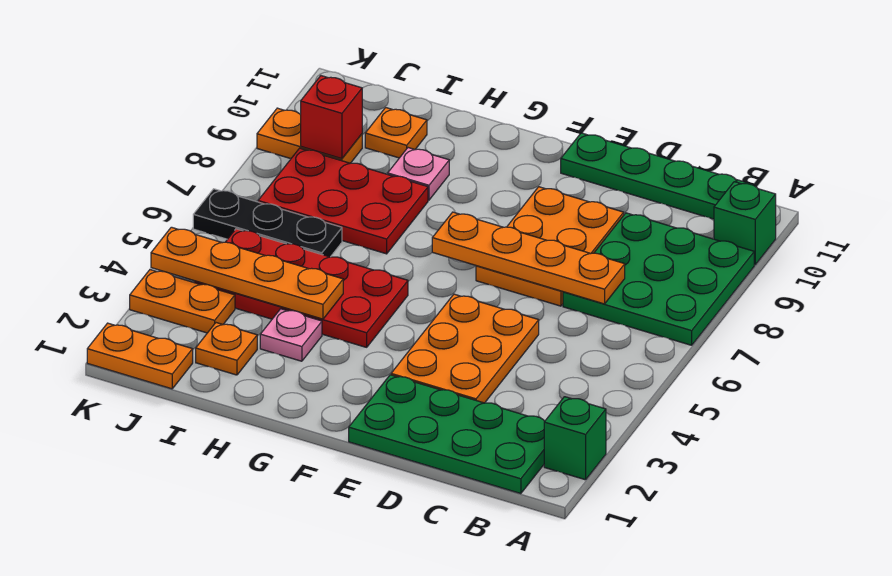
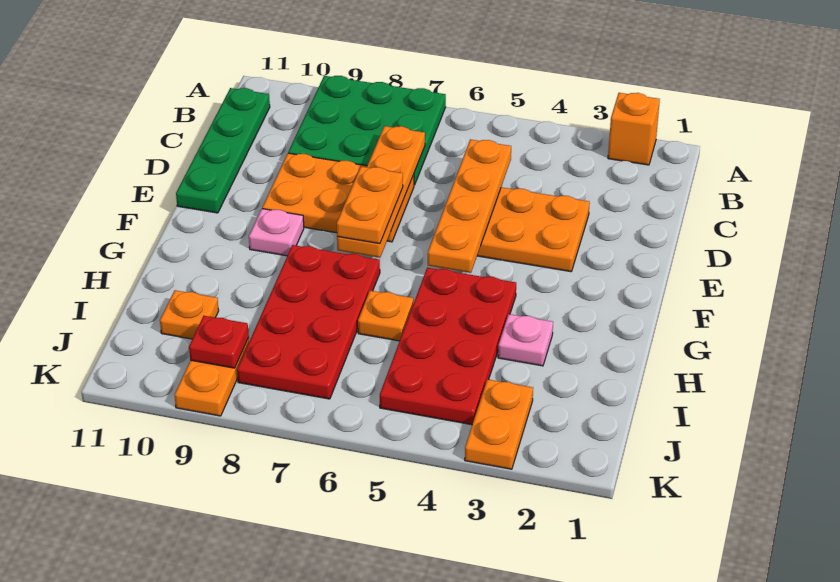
green 1x1 brick [544,397,606,480] -> orange 1x1 brick [608,93,660,165]
green 1x1 brick [714,182,776,265] -> none
green 2x4 plate [349,375,545,494] -> none
orange 1x4 plate [151,227,343,319] -> orange 1x4 plate moved to [428,139,511,273]
red 2x3 plate [258,148,428,254] -> red 2x4 plate [237,245,380,399]
pink 1x1 plate [388,148,449,200] -> pink 1x1 plate moved to [249,209,304,256]
orange 1x1 plate [196,323,257,375] -> orange 1x1 plate moved to [358,291,413,341]
black 1x3 plate [193,189,342,257] -> none
orange 1x2 plate [87,323,193,389] -> orange 1x2 plate moved to [337,167,403,244]
red 1x1 brick [301,76,362,159] -> red 1x1 plate [189,316,249,368]

